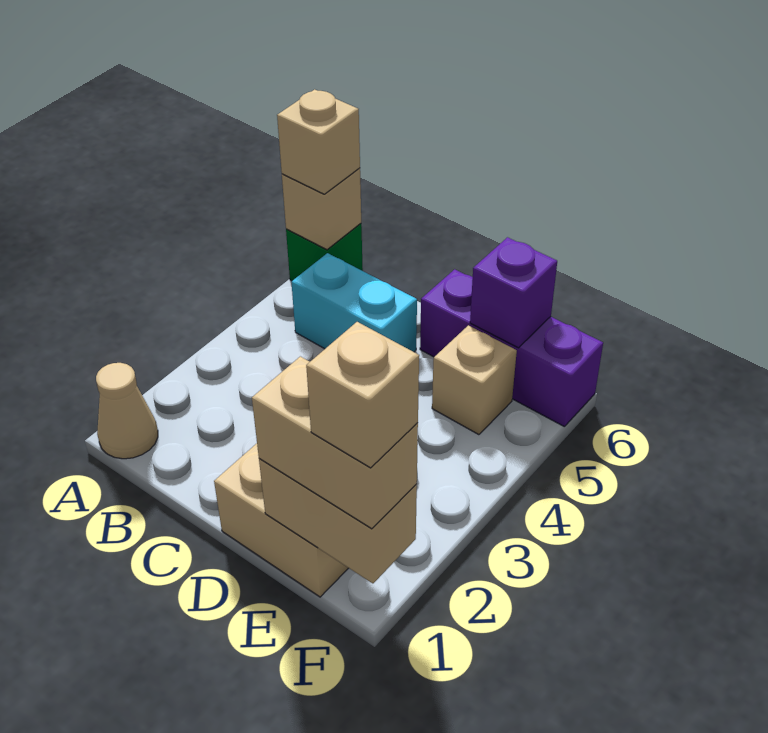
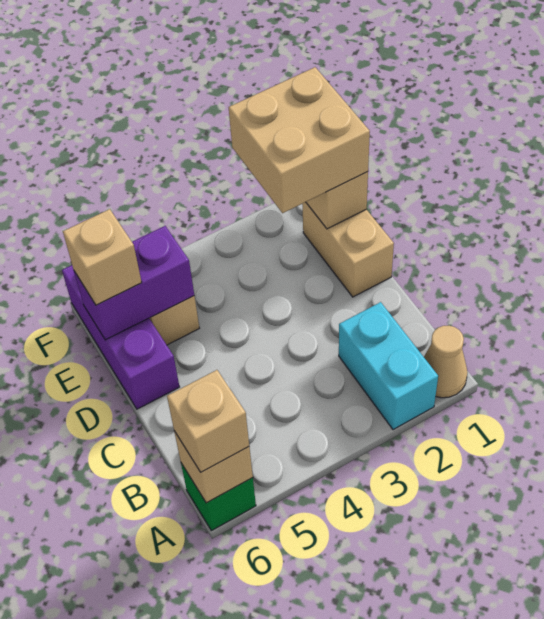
cyan 1x2 brick [291,253,417,352] -> cyan 1x2 brick moved to [339,302,438,430]
tan 1x2 brick [252,356,418,529] -> tan 2x2 brick [229,67,370,213]
purple 1x1 brick [470,237,557,348] -> purple 1x2 brick [74,226,194,340]
tan 1x1 brick [306,322,419,468] -> tan 1x1 brick moved to [63,209,142,305]

